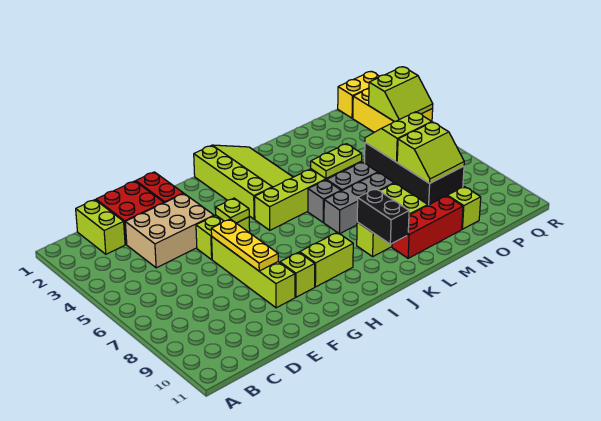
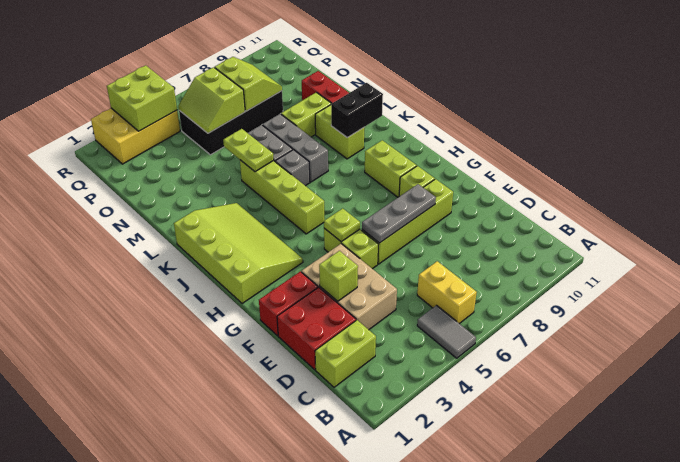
none -> grey 1x2 tile [417,305,476,358]
yellow 1x3 plate [211,219,278,271] -> grey 1x3 plate [362,184,436,243]
lime 3x4 slope [194,145,293,219] -> lime 3x4 slope turned to [174,203,303,304]
lime 1x1 brick [447,186,481,229] -> lime 1x1 brick moved to [319,251,358,301]
yellow 1x2 brick [338,72,379,118] -> yellow 1x2 brick moved to [417,261,477,324]
lime 2x2 slope [369,67,433,122] -> lime 2x2 brick [107,65,177,131]

